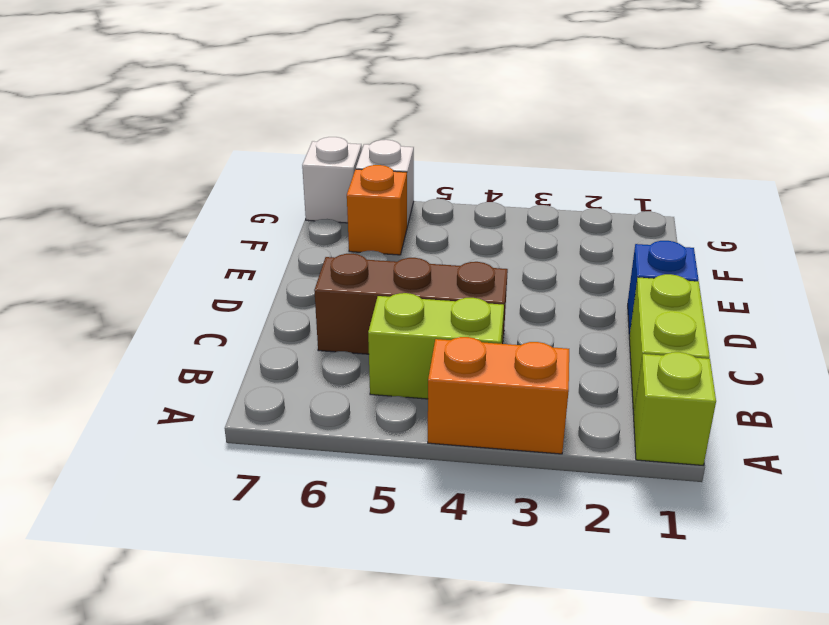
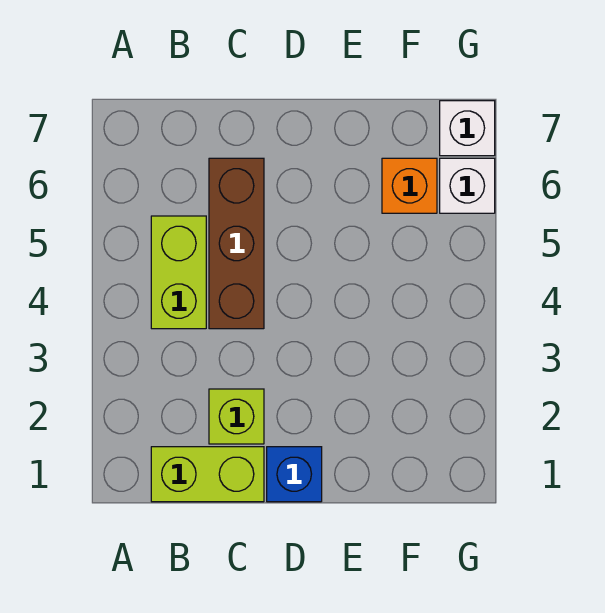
lime 1x1 brick [634,352,716,465] -> lime 1x1 brick moved to [209,389,264,444]
orange 1x2 brick [428,337,569,454] -> none

